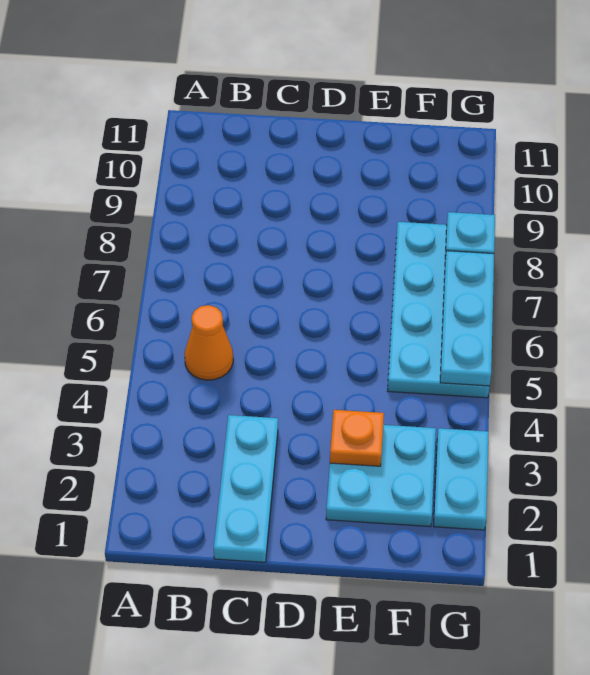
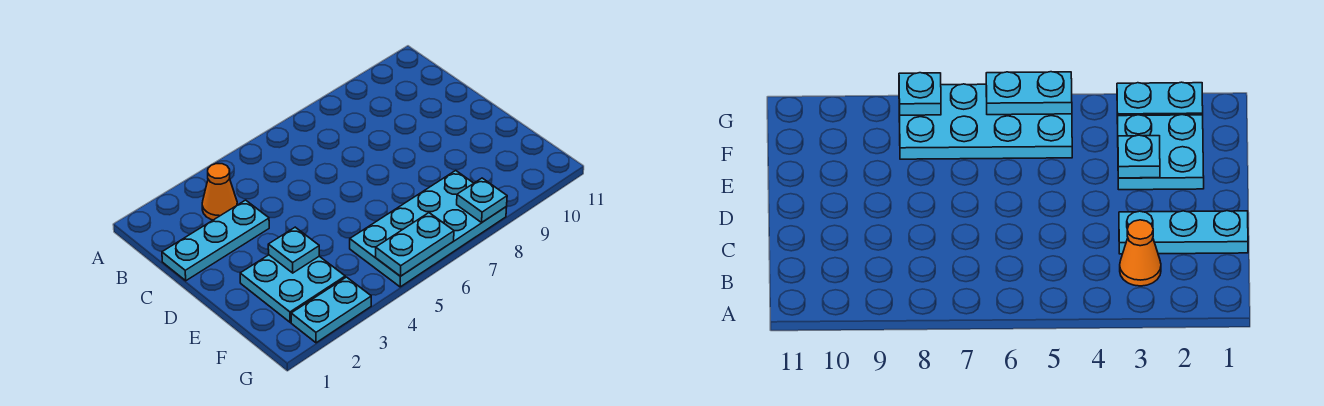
orange 1x1 cone [185,305,233,380] -> orange 1x1 cone moved to [202,164,237,220]
orange 1x1 plate [330,410,384,466] -> cyan 1x1 plate [268,227,319,273]
cyan 1x3 plate [440,251,494,386] -> cyan 1x2 plate [376,213,454,276]

